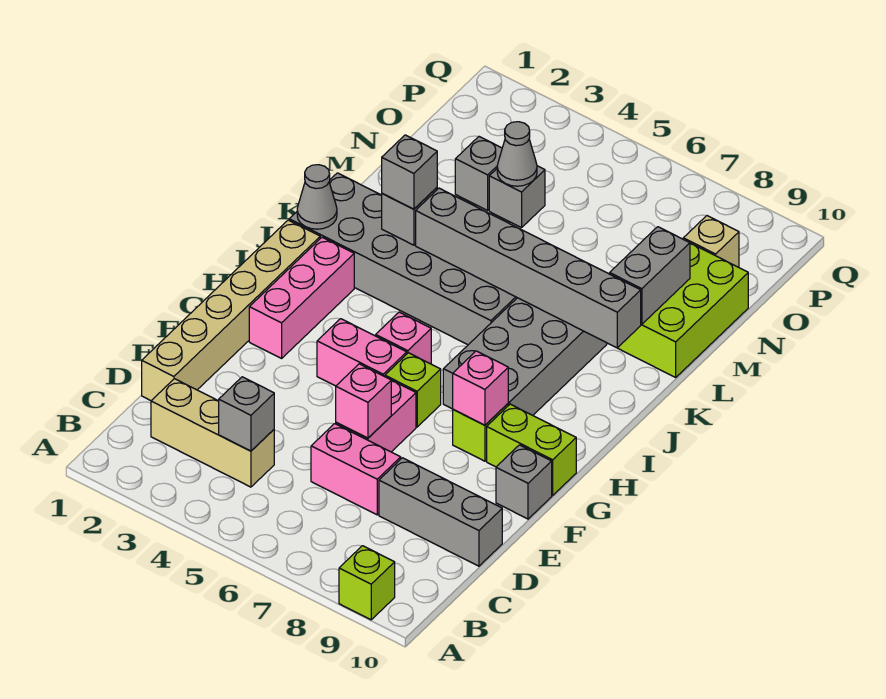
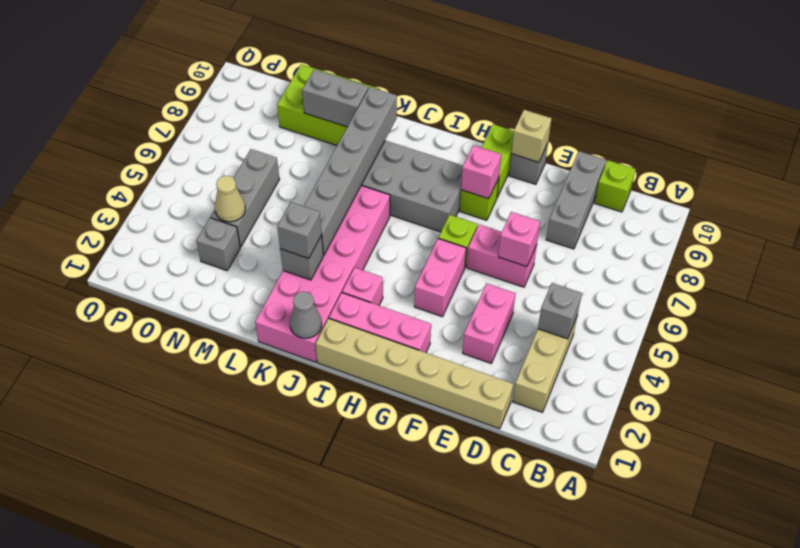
lime 1x1 brick [339,546,395,620] -> lime 1x1 brick moved to [595,160,635,212]
pink 1x2 brick [311,424,401,515] -> pink 1x2 brick moved to [463,284,516,363]
pink 1x1 brick [376,312,431,364] -> pink 1x1 brick moved to [342,268,383,305]
grey 2x6 brick [289,173,517,345] -> pink 2x6 brick [255,185,390,362]
grey 1x1 brick [489,166,545,228] -> grey 1x3 brick [211,149,280,247]
grey 1x1 cone [497,122,537,186] -> tan 1x1 cone [215,176,245,222]
tan 1x1 brick [683,216,739,267] -> tan 1x1 brick moved to [511,110,552,162]

